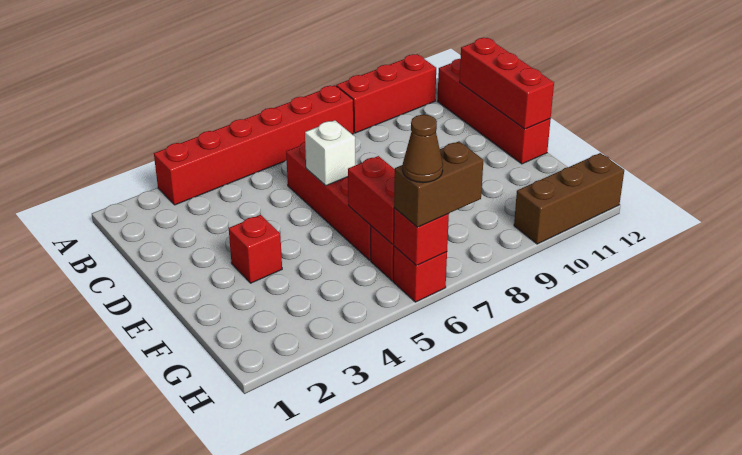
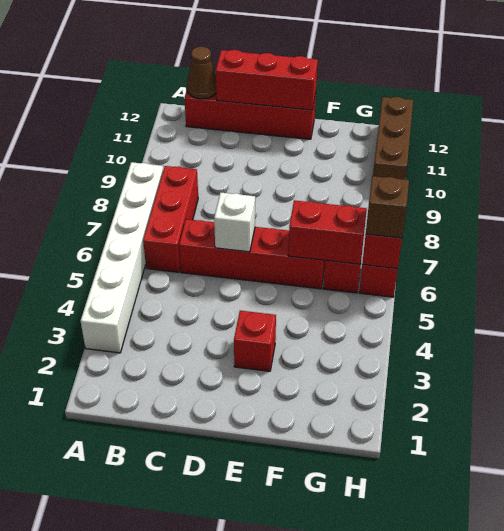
red 1x6 brick [154,85,354,205] -> white 1x6 brick [81,162,163,353]
red 1x3 brick [336,54,436,133] -> red 1x3 brick moved to [143,166,198,272]
brown 1x2 brick [394,141,483,227] -> brown 1x1 brick [366,176,409,238]
brown 1x1 cone [403,115,443,183] -> brown 1x1 cone moved to [187,47,216,99]

